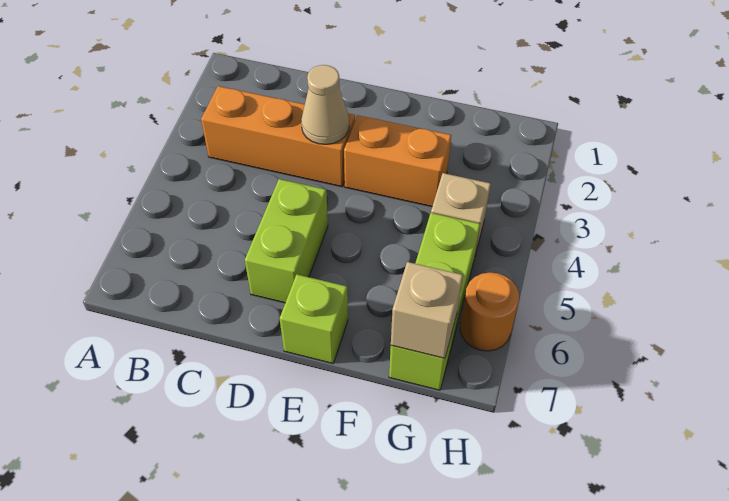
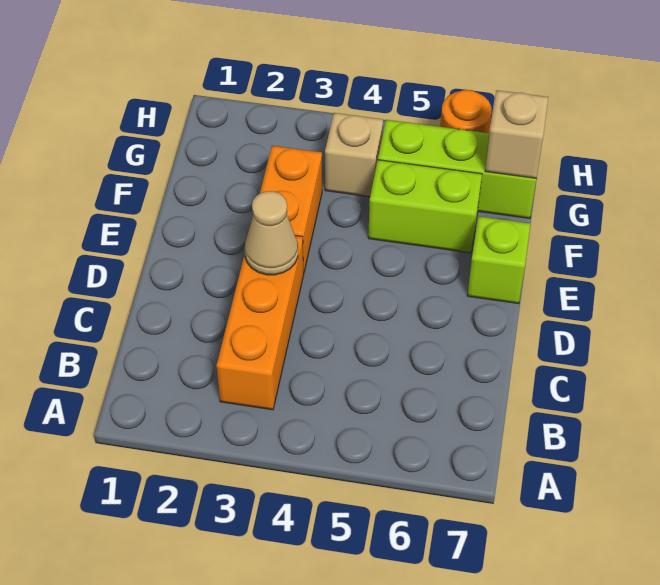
lime 1x2 brick [245,179,328,303] -> lime 1x2 brick moved to [368,160,482,253]

